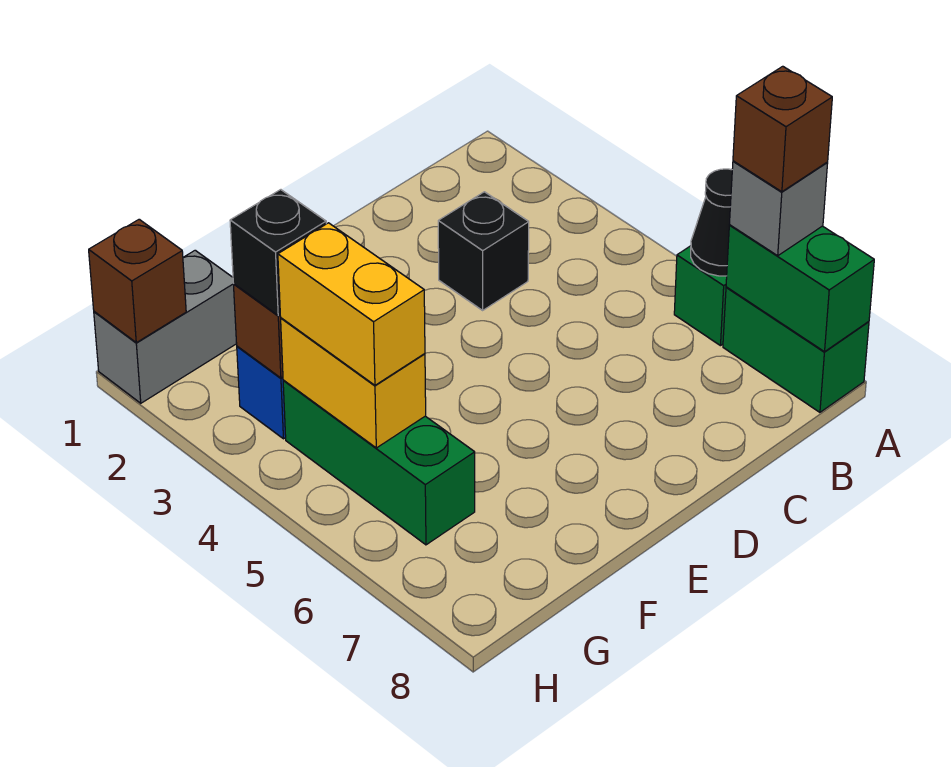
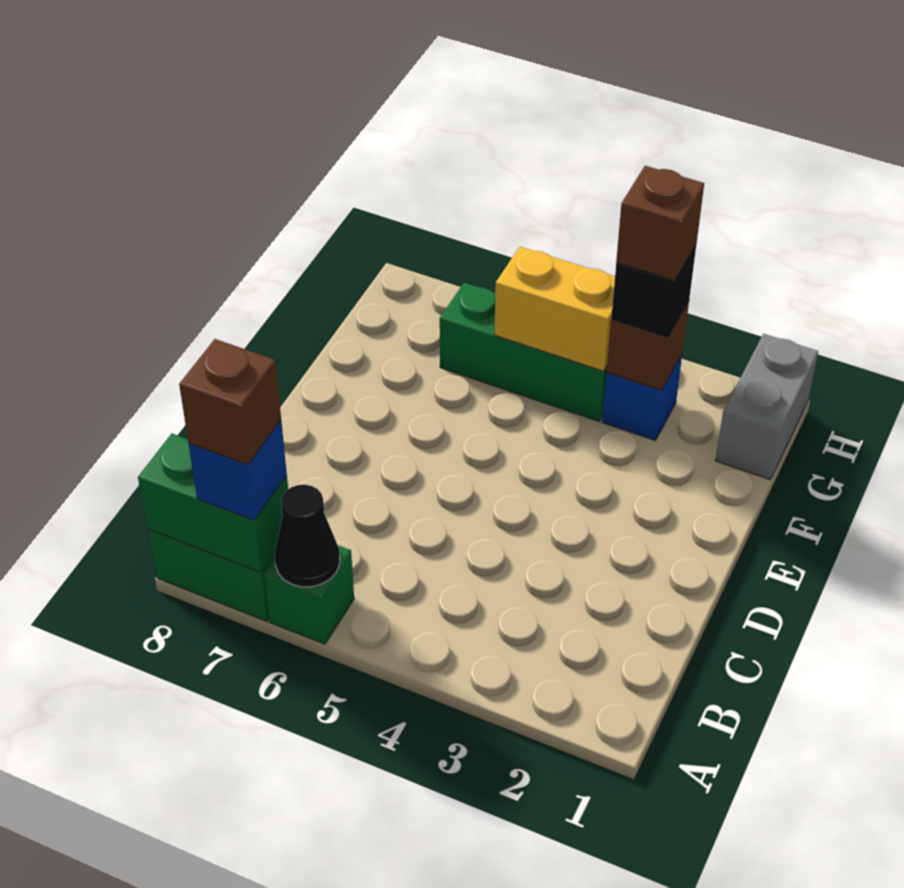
grey 1x1 brick [730,161,828,256] -> blue 1x1 brick [189,420,287,520]
black 1x1 brick [438,192,529,310] -> none
yellow 1x2 brick [278,223,425,385] -> none
brown 1x1 brick [89,219,186,343] -> brown 1x1 brick moved to [616,166,704,281]

